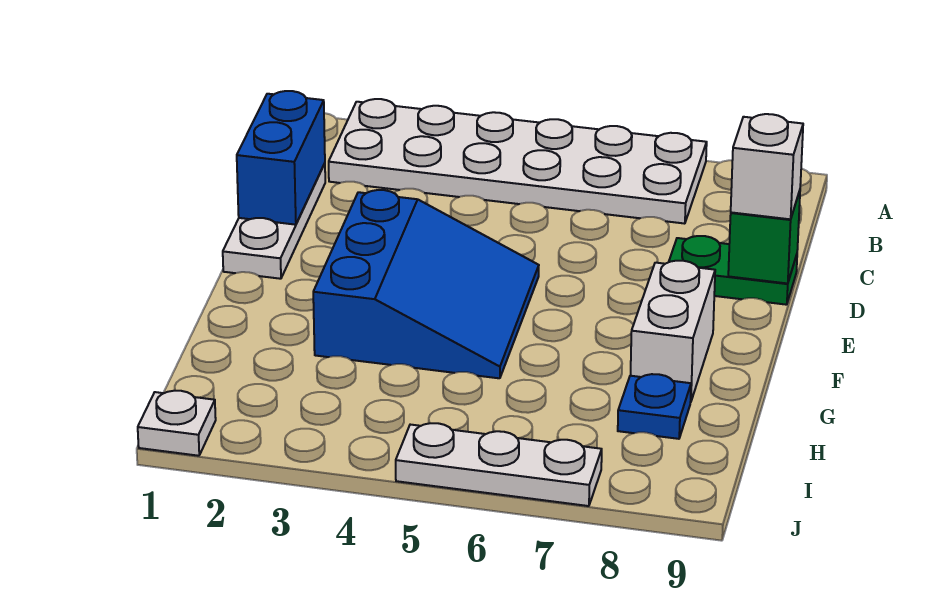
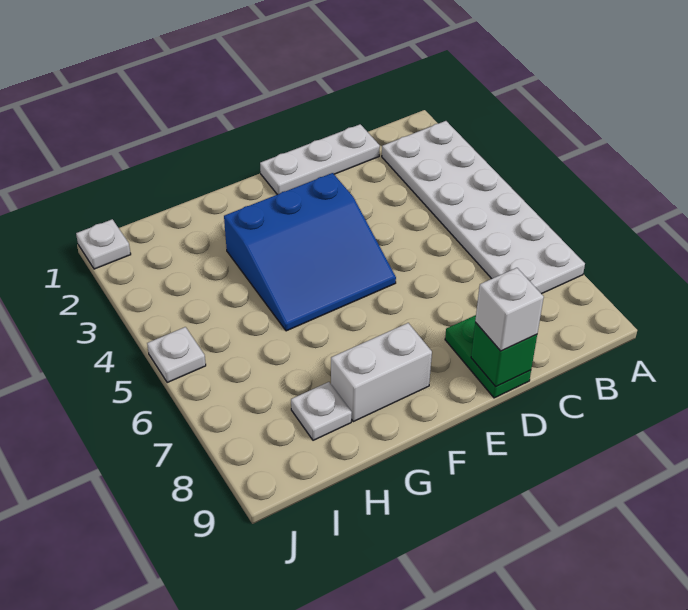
blue 1x2 brick [237,91,325,225] -> none
blue 1x1 plate [618,374,691,439] -> white 1x1 plate [291,382,352,440]
white 1x3 plate [396,423,602,506] -> white 1x1 plate [147,327,206,383]

